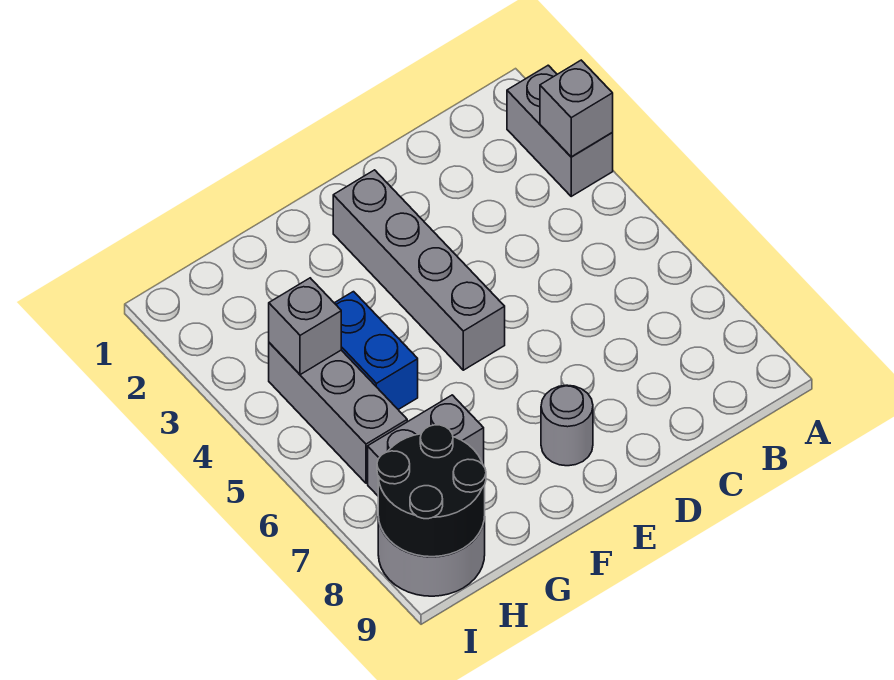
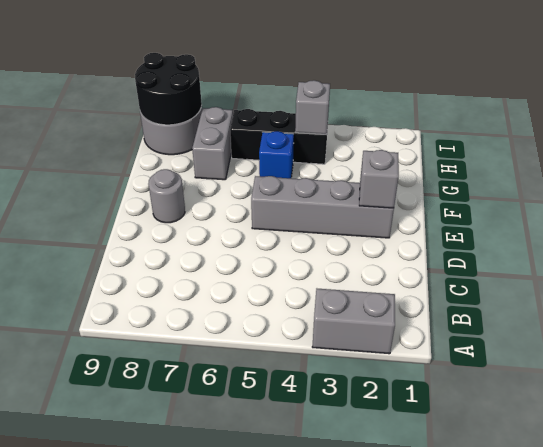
grey 1x1 brick [540,60,613,157] -> grey 1x1 brick moved to [359,150,399,208]
blue 1x2 brick [335,292,418,410] -> blue 1x1 brick [259,131,294,178]
grey 1x3 brick [269,343,407,483] -> black 1x3 brick [230,109,328,164]

